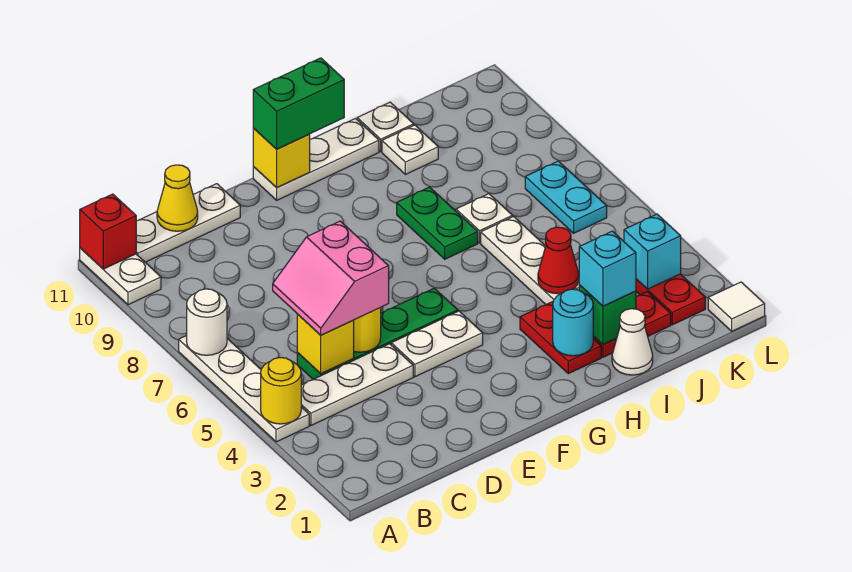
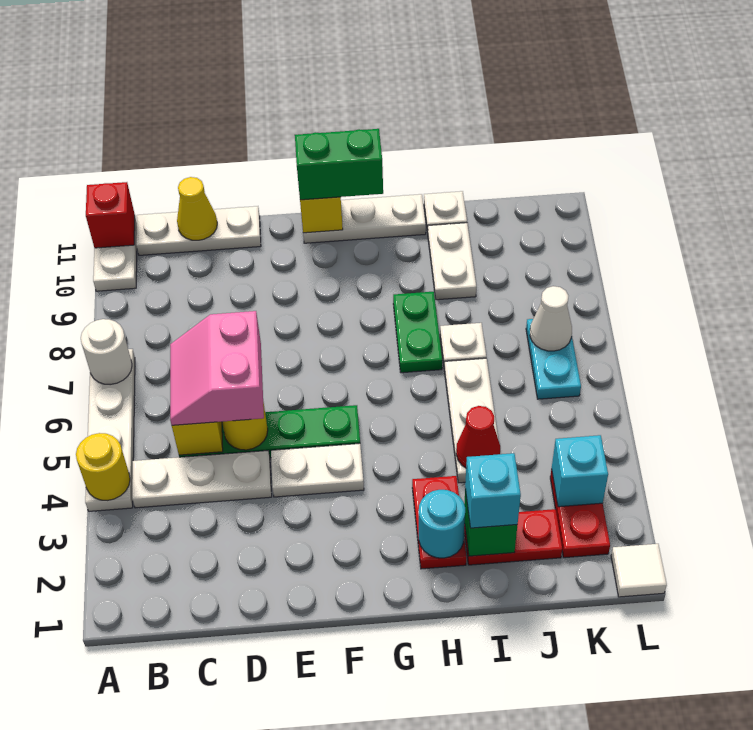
white 1x1 cone [612,309,653,375] -> white 1x1 cone moved to [530,286,572,351]
white 1x1 plate [382,125,438,174] -> white 1x2 plate [428,223,476,300]

